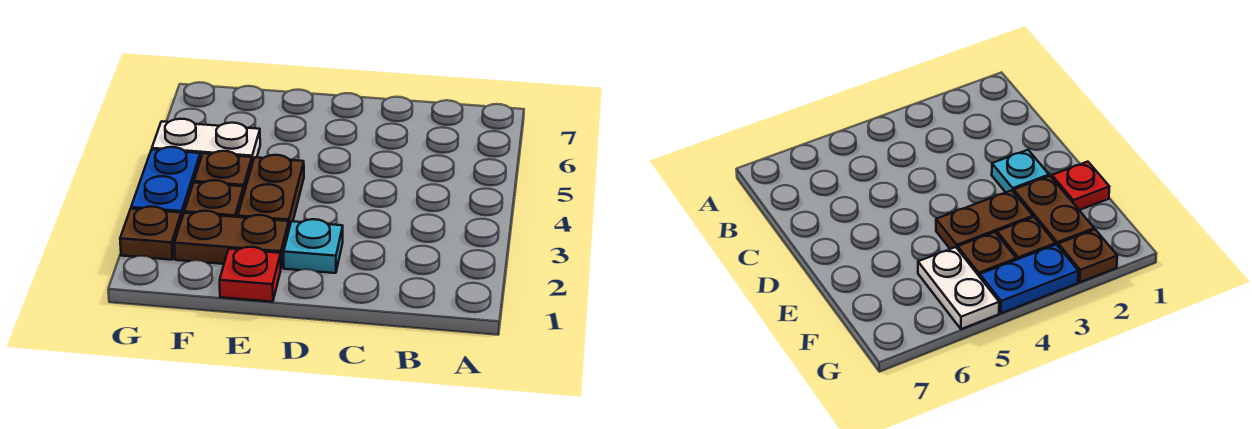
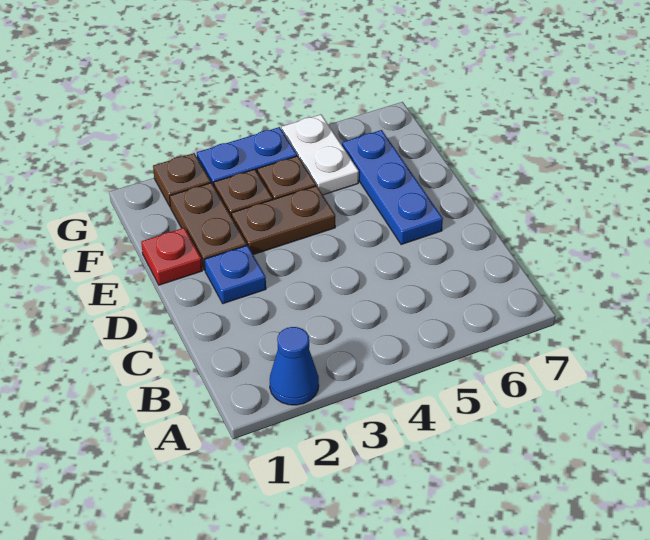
none -> blue 1x1 cone [270,327,319,405]
cyan 1x1 plate [284,219,343,273] -> blue 1x1 plate [204,245,266,304]
none -> blue 1x3 plate [342,130,443,245]

